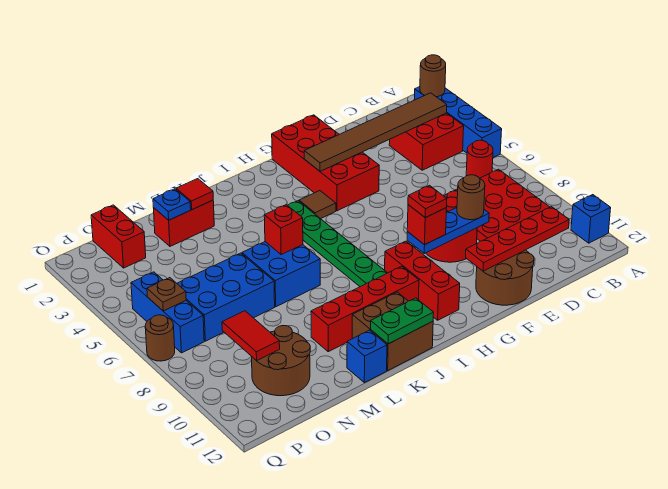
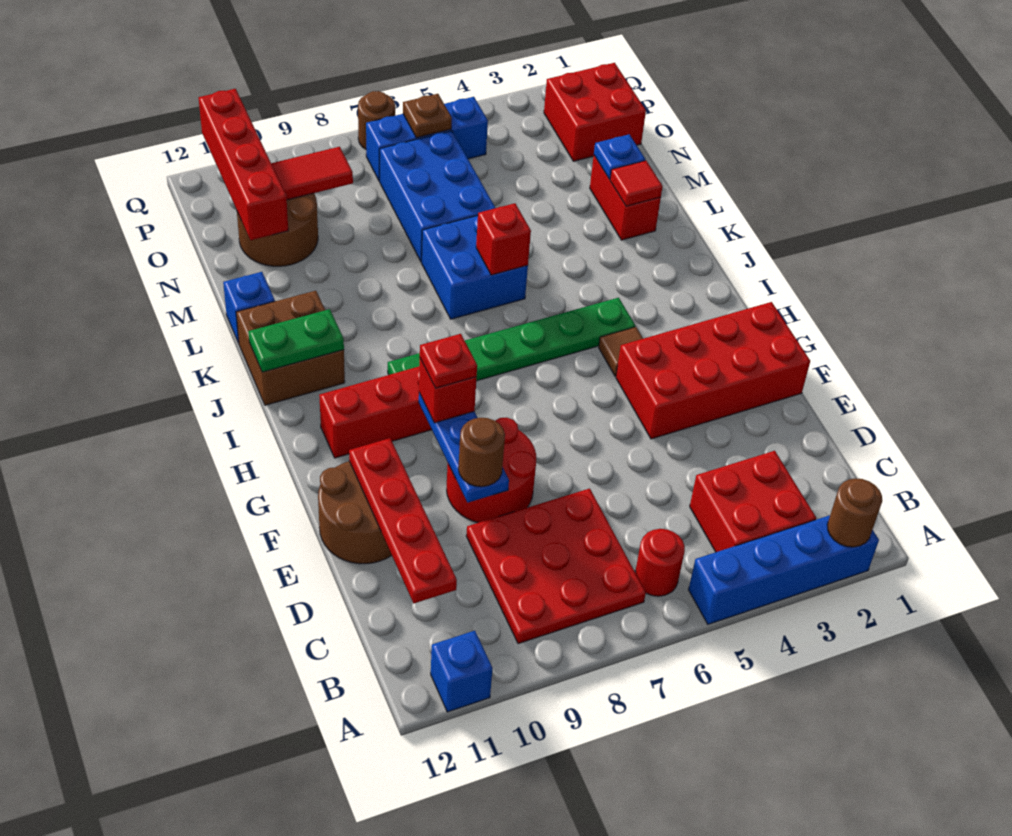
brown 1x6 tile [304,93,447,171] -> none
red 1x4 brick [311,266,419,352] -> red 1x4 brick moved to [199,89,288,240]
green 1x2 plate [371,298,434,344] -> green 1x2 plate turned to [248,309,344,372]
red 1x2 brick [91,205,146,268] -> red 2x2 brick [544,63,646,161]

